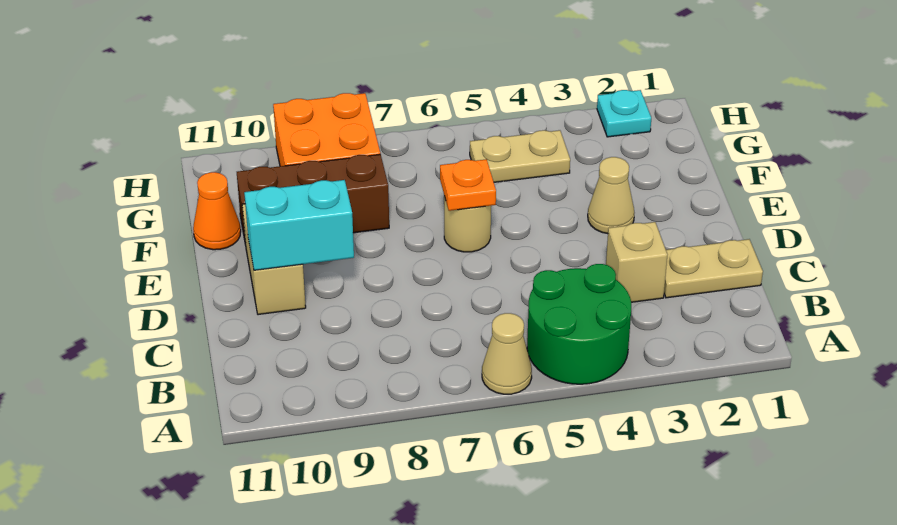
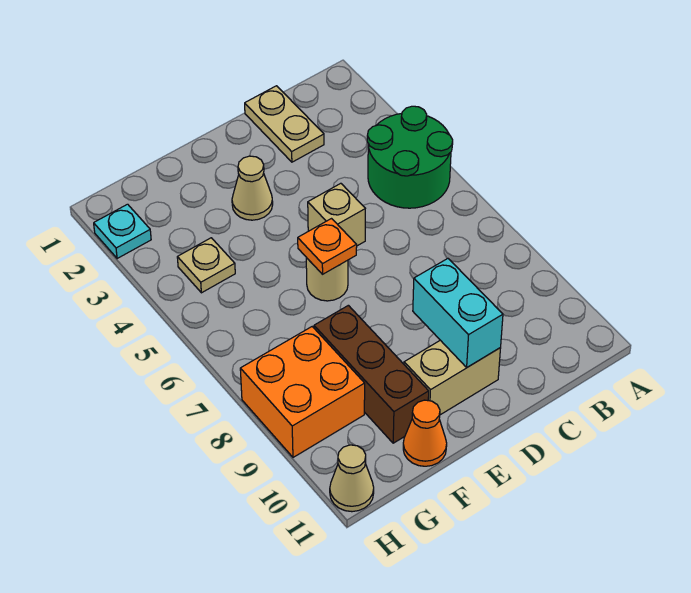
tan 1x1 cone [482,313,532,394] -> tan 1x1 cone moved to [330,445,374,512]
tan 1x1 brick [606,222,667,302] -> tan 1x1 brick moved to [308,183,365,246]
tan 1x2 plate [470,130,570,182] -> tan 1x1 plate [177,238,235,293]

